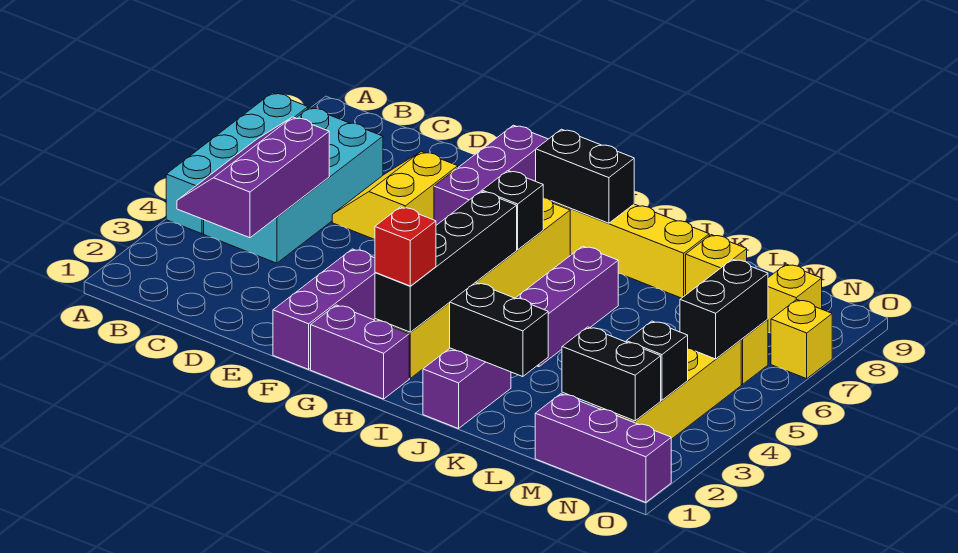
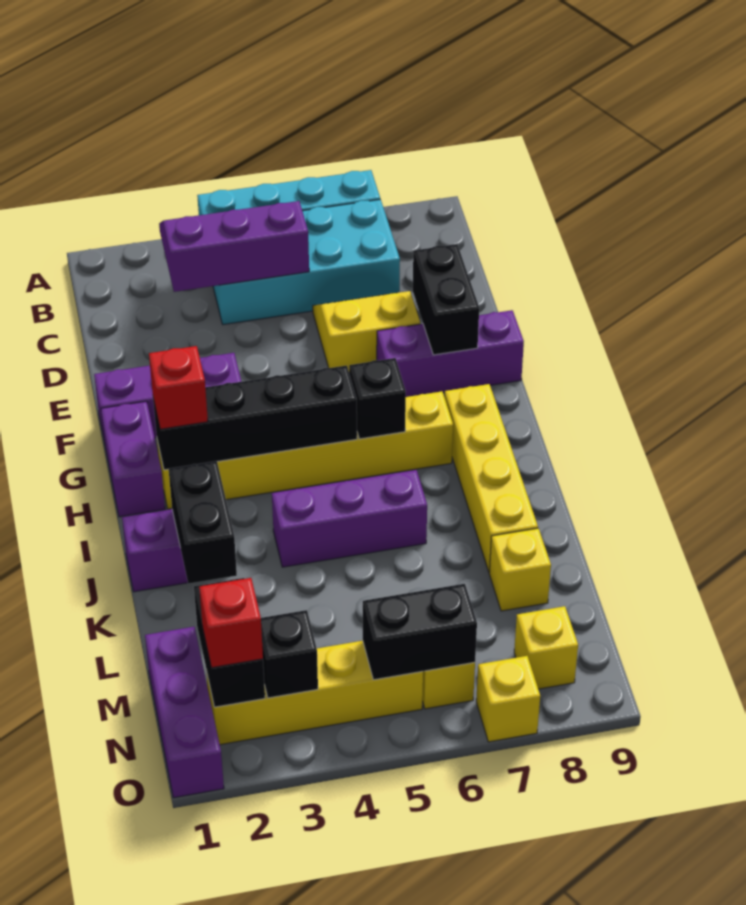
black 1x2 brick [536,129,634,223] -> black 1x2 brick moved to [413,244,479,355]
none -> red 1x1 brick [199,578,263,668]

